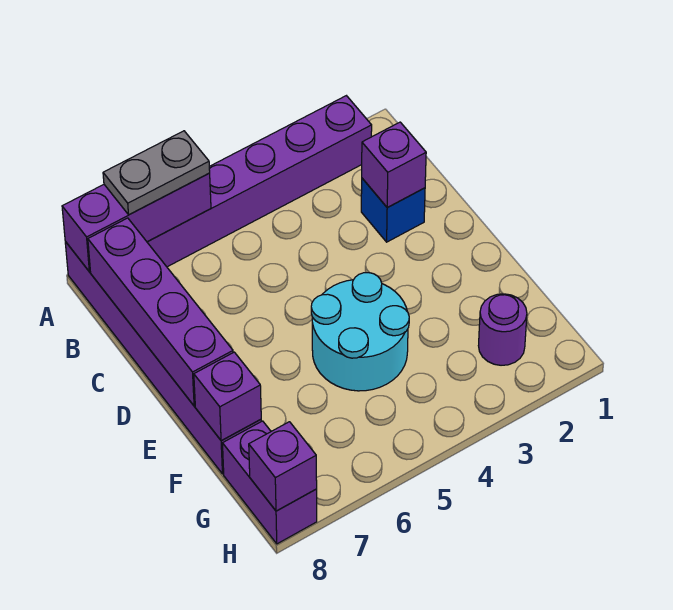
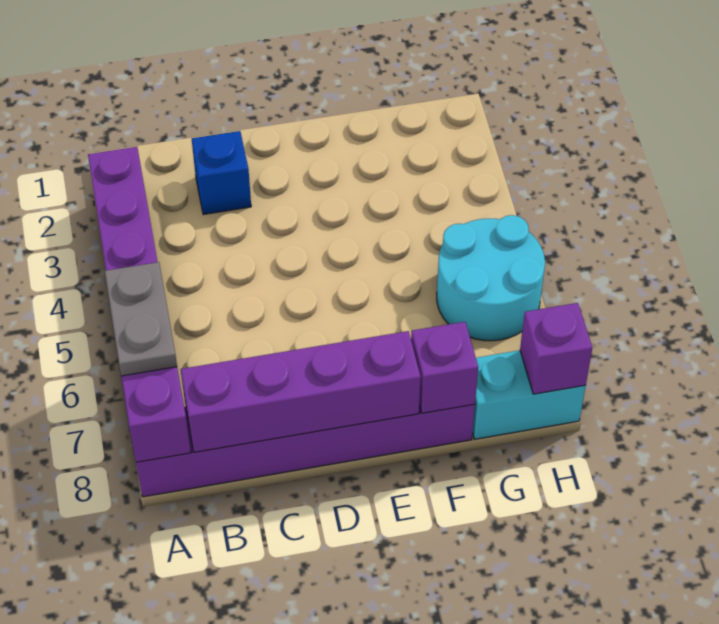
purple 1x1 brick [362,122,426,208] -> none
cyan 2x2 round brick [311,273,409,391] -> cyan 2x2 round brick moved to [437,215,545,341]
purple 1x1 round brick [478,294,527,365] -> none
purple 1x2 brick [223,421,317,544] -> cyan 1x2 brick [472,350,586,439]

